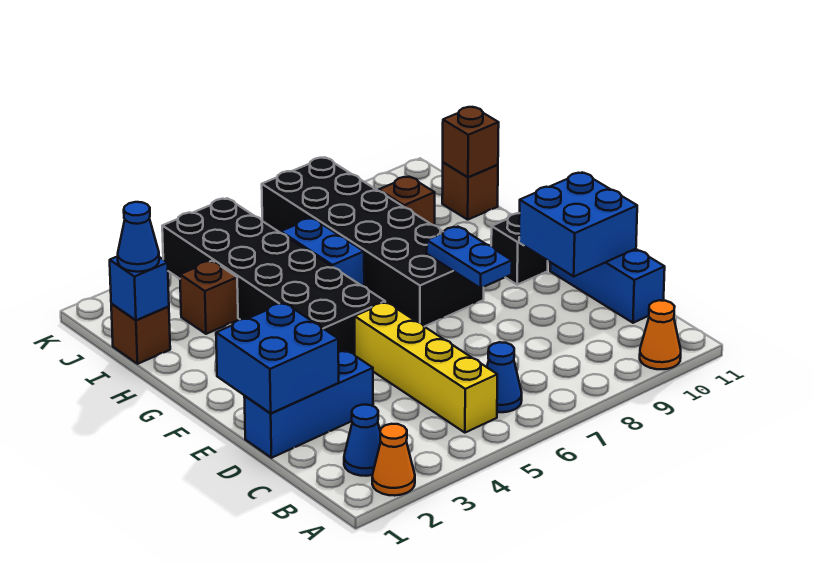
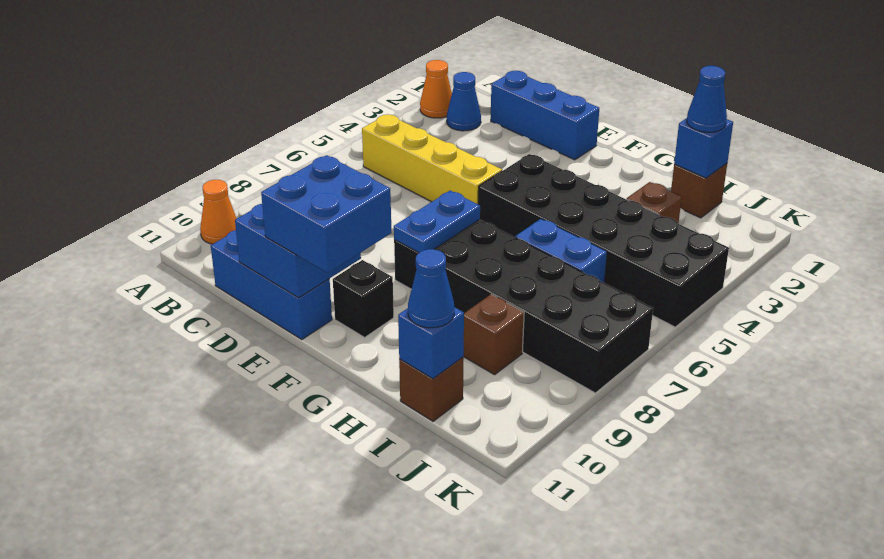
blue 1x1 cone [487,342,522,412] -> blue 1x1 cone moved to [408,249,454,328]
blue 1x3 brick [244,350,373,458] -> blue 1x3 brick turned to [491,71,599,160]
blue 2x2 brick [216,303,339,413] -> blue 2x2 brick moved to [261,155,392,273]
blue 1x2 plate [427,227,512,288] -> blue 1x2 plate turned to [394,191,480,253]
brown 1x1 brick [443,107,499,177] -> blue 1x1 brick [398,307,464,379]

